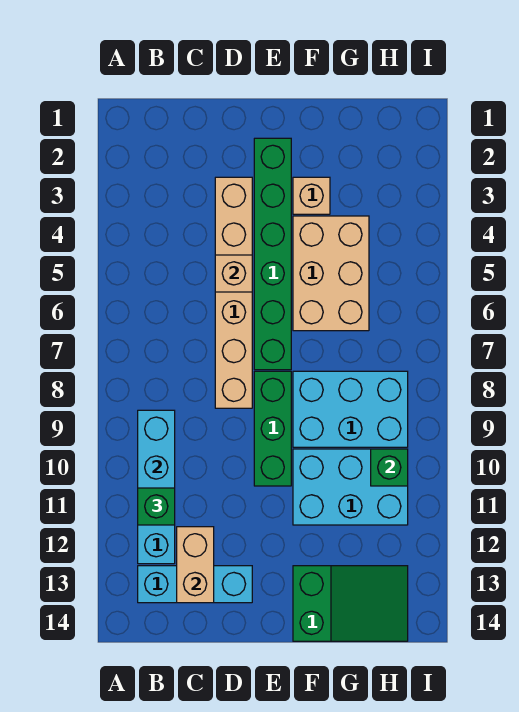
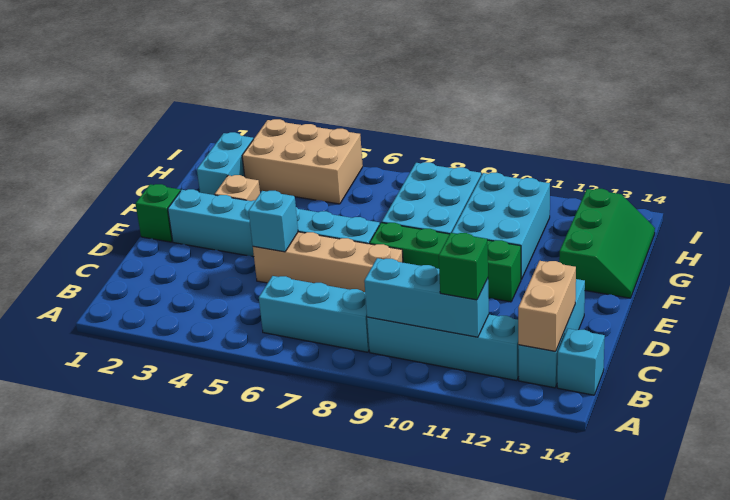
none -> cyan 1x3 brick [259,276,369,352]
none -> cyan 1x1 brick [557,329,605,395]
tan 1x2 brick [177,527,214,603] -> tan 1x2 brick turned to [518,261,576,351]
tan 1x6 brick [215,177,252,408] -> tan 1x4 brick [253,232,403,292]
tan 1x1 brick [215,255,252,292] -> cyan 1x1 brick [248,191,298,252]
green 1x6 brick [254,138,291,370] -> cyan 1x6 brick [168,189,380,257]
green 1x3 brick [254,371,291,486] -> green 1x4 brick [370,223,521,302]
tan 2x3 brick [293,216,369,331] -> tan 2x3 brick moved to [242,119,363,204]
green 2x3 slope [293,566,408,641] -> green 2x3 slope turned to [559,189,655,298]
none -> cyan 1x2 brick [197,132,253,195]
green 1x1 brick [371,449,408,486] -> green 1x1 brick moved to [135,184,180,242]

